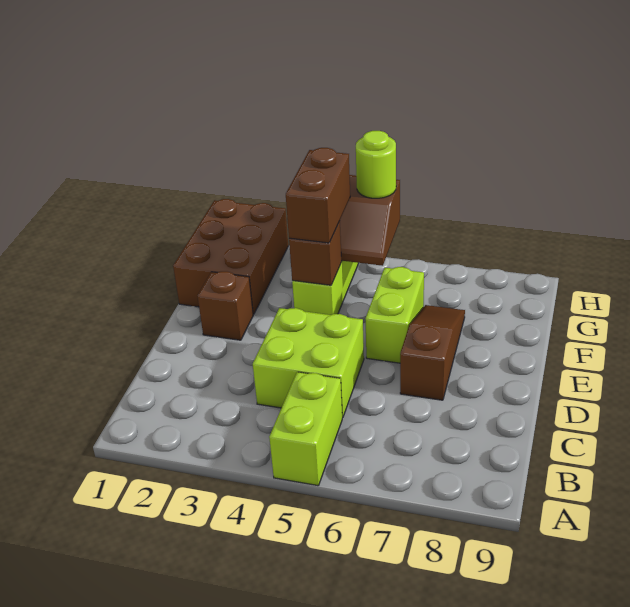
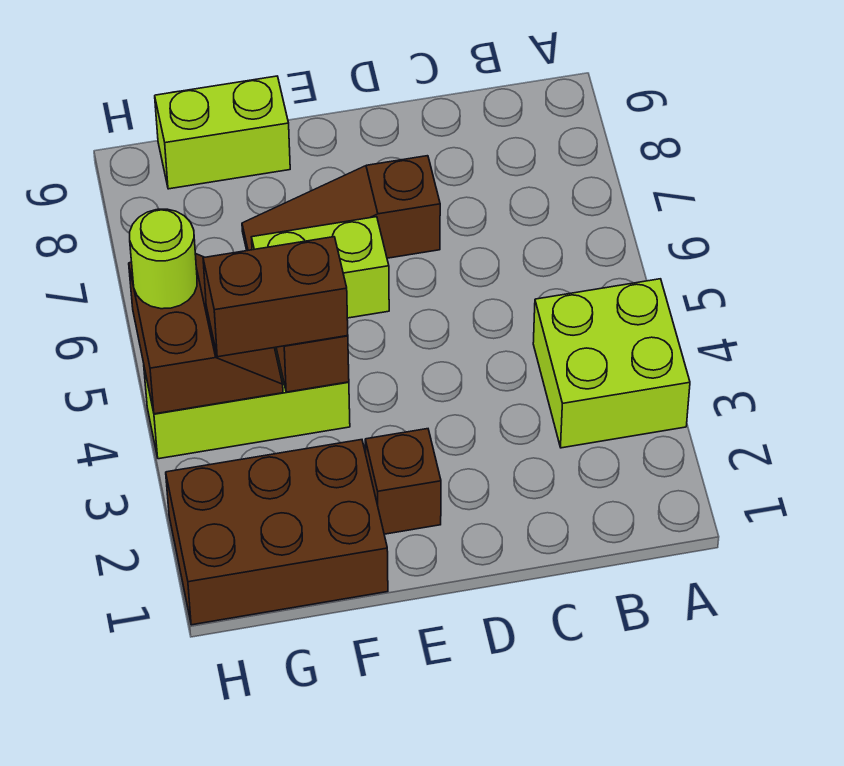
lime 1x2 brick [269,372,342,486] -> lime 1x2 brick moved to [155,76,290,189]
lime 2x2 brick [253,308,364,418] -> lime 2x2 brick moved to [533,279,690,448]

